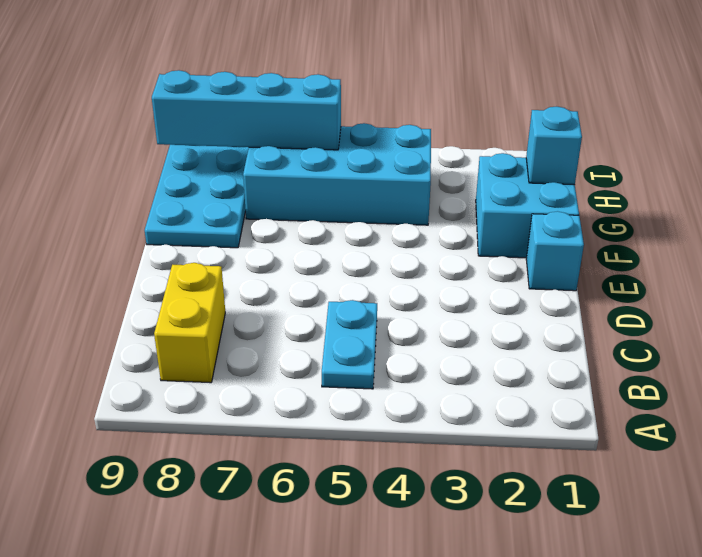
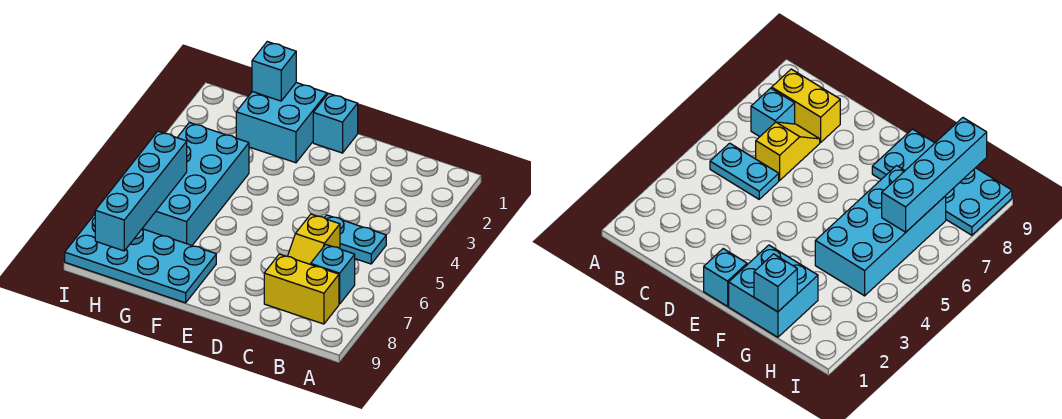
none -> cyan 1x1 brick [311,245,355,304]
none -> yellow 1x2 slope [288,214,340,264]

